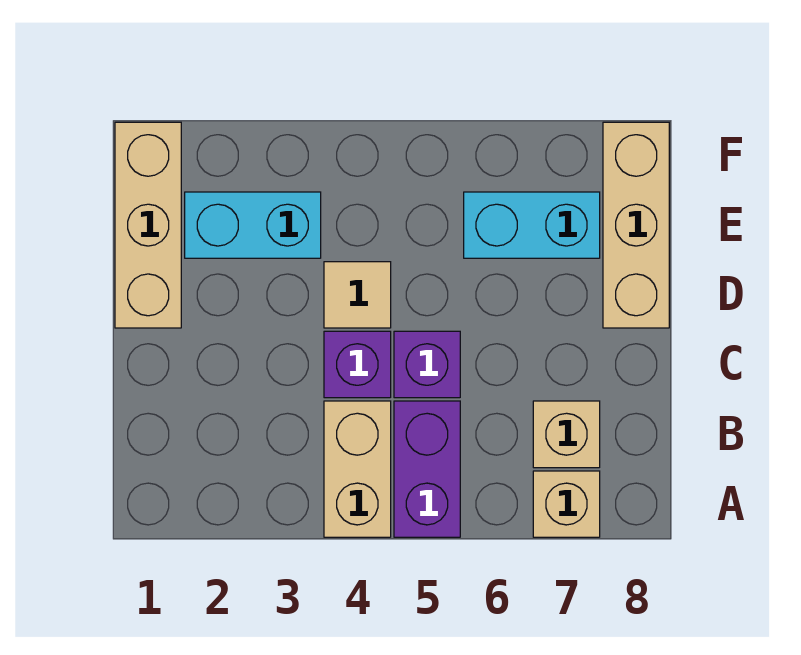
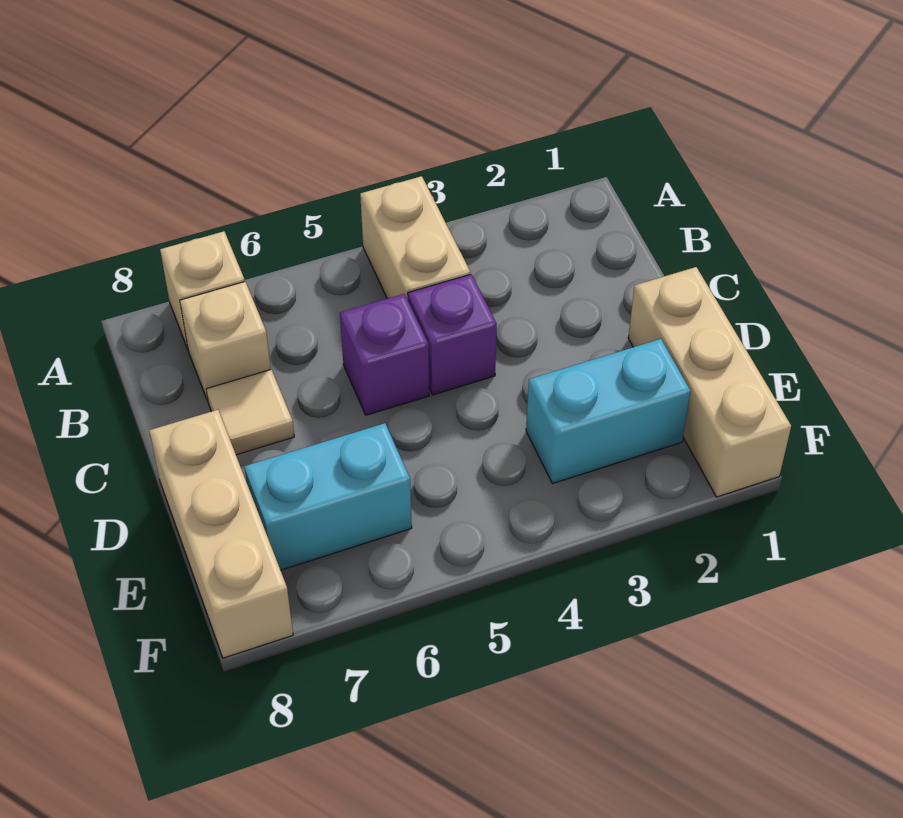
purple 1x2 brick [394,401,460,537] -> none
tan 1x1 tile [324,262,391,328] -> tan 1x1 tile moved to [206,370,294,455]

